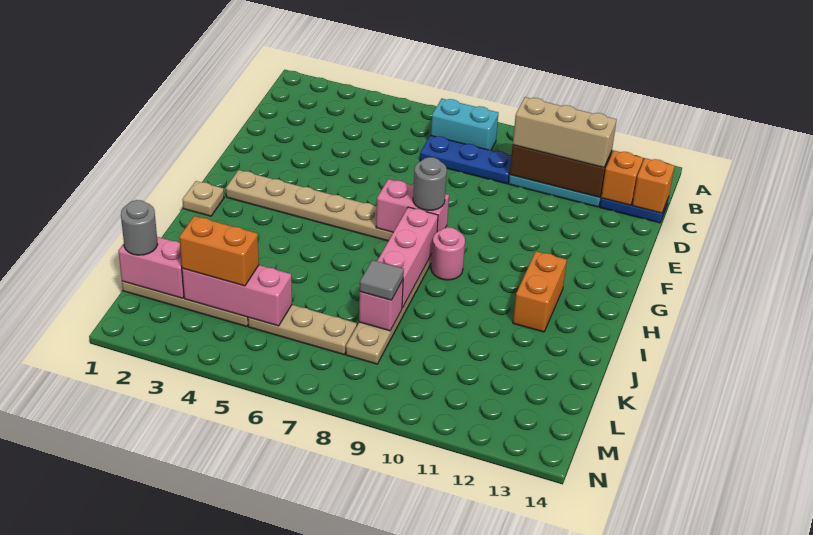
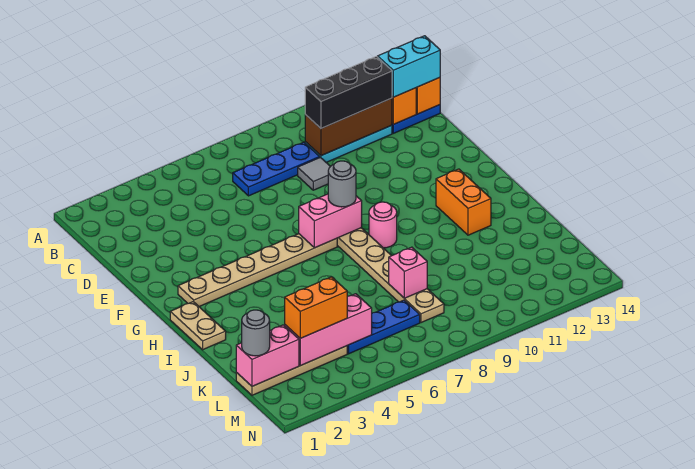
cyan 1x2 brick [431,99,498,150] -> cyan 1x2 brick moved to [378,36,440,97]
tan 1x3 brick [513,97,617,167] -> black 1x3 brick [305,57,392,128]
tan 1x1 plate [182,181,224,216] -> tan 1x2 plate [170,302,226,350]
pink 1x3 brick [377,207,438,308] -> none
grey 1x1 tile [360,260,404,300] -> grey 1x1 tile moved to [298,157,330,190]
tan 1x3 plate [248,305,357,355] -> blue 1x3 plate [347,300,420,354]

